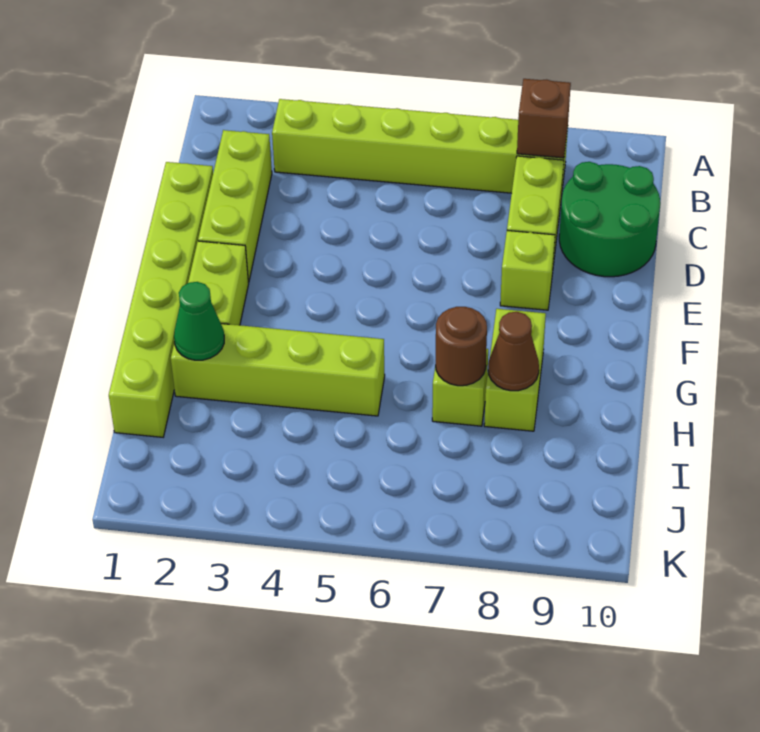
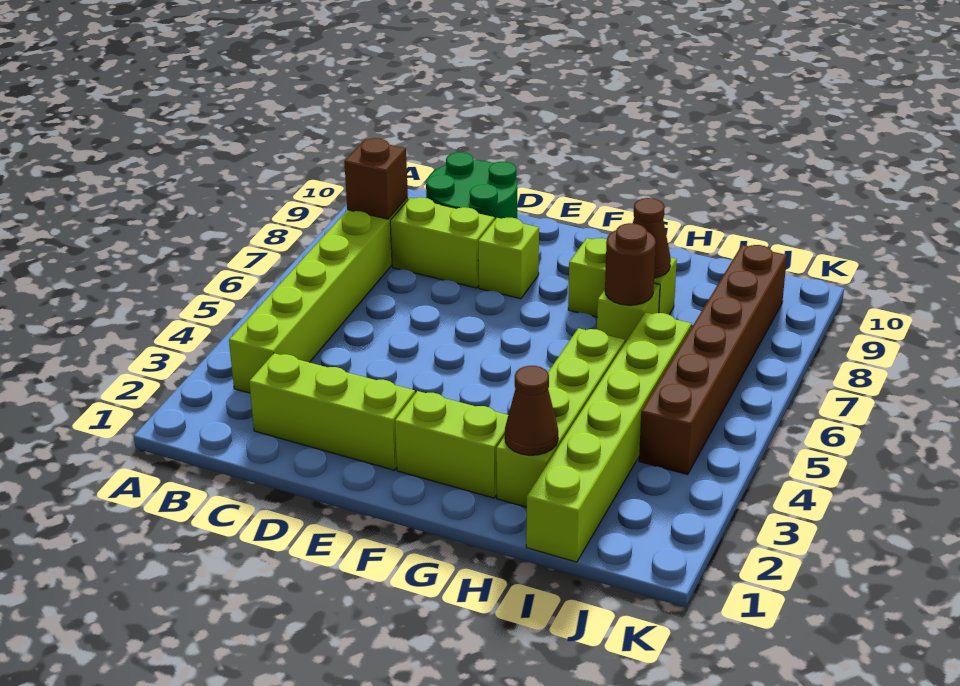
lime 1x6 brick [109,162,213,437] -> lime 1x6 brick turned to [526,312,692,562]
green 1x1 cone [174,282,224,360] -> brown 1x1 cone [505,366,558,455]
none -> brown 1x6 brick [639,245,787,474]

